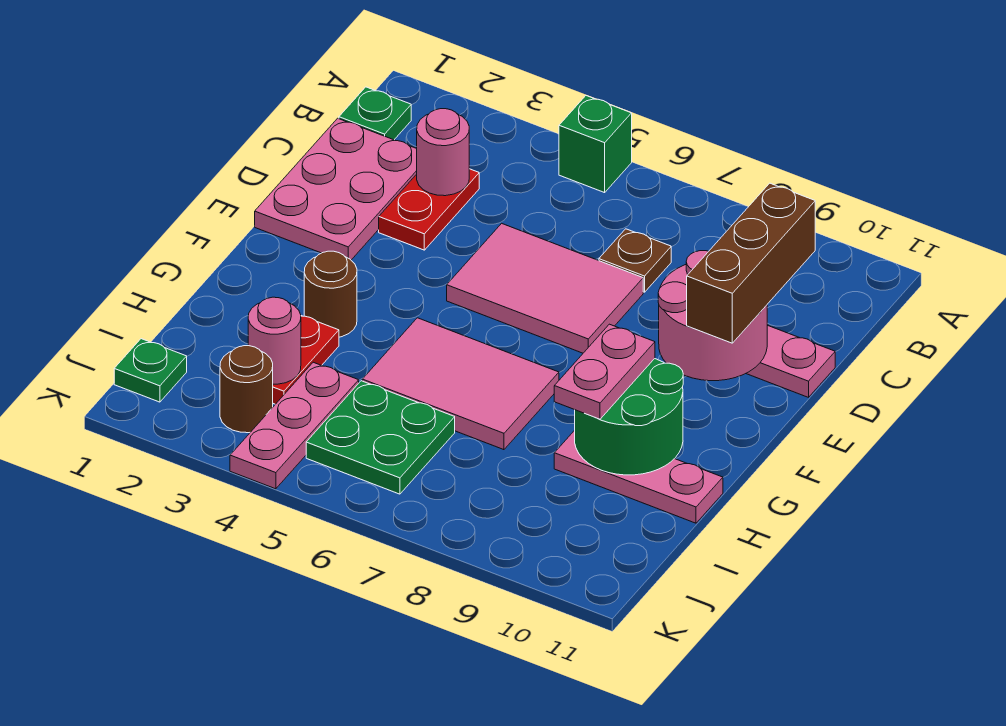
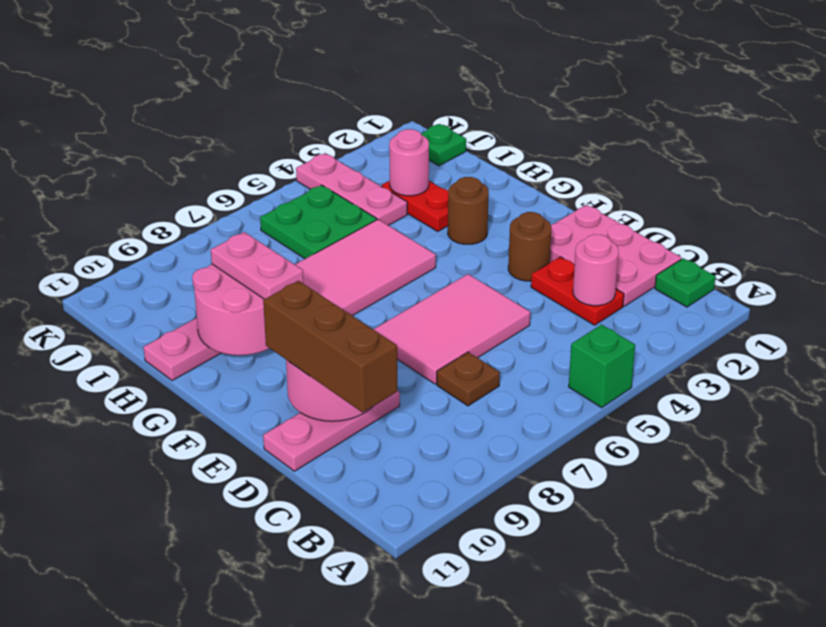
green 2x2 round brick [575,359,683,475] -> pink 2x2 round brick [192,264,269,355]
brown 1x1 round brick [220,346,273,433] -> brown 1x1 round brick moved to [508,212,551,281]

